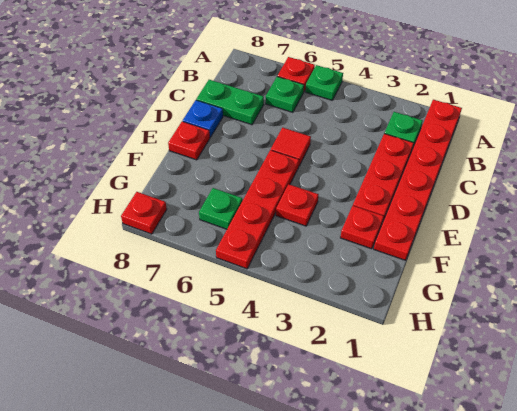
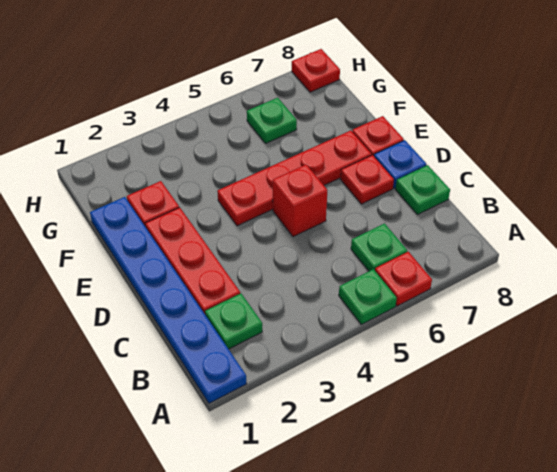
red 1x6 plate [374,100,462,260] -> blue 1x6 plate [90,197,246,403]
green 1x2 plate [196,80,264,125] -> green 1x1 plate [395,165,450,215]
red 1x1 tile [271,128,311,166] -> red 1x1 brick [273,165,327,237]
red 1x4 plate [216,150,299,269] -> red 1x4 plate turned to [217,131,371,226]
red 1x1 plate [276,184,319,226] -> red 1x1 plate moved to [340,155,394,204]

